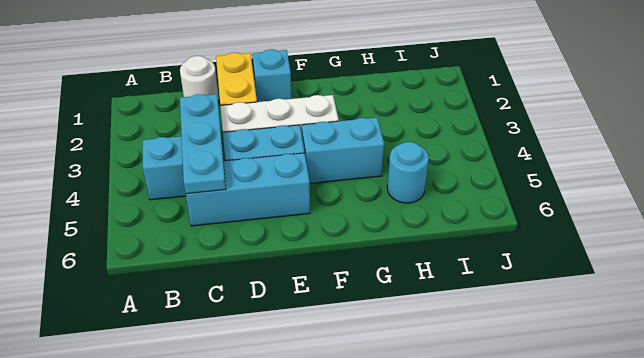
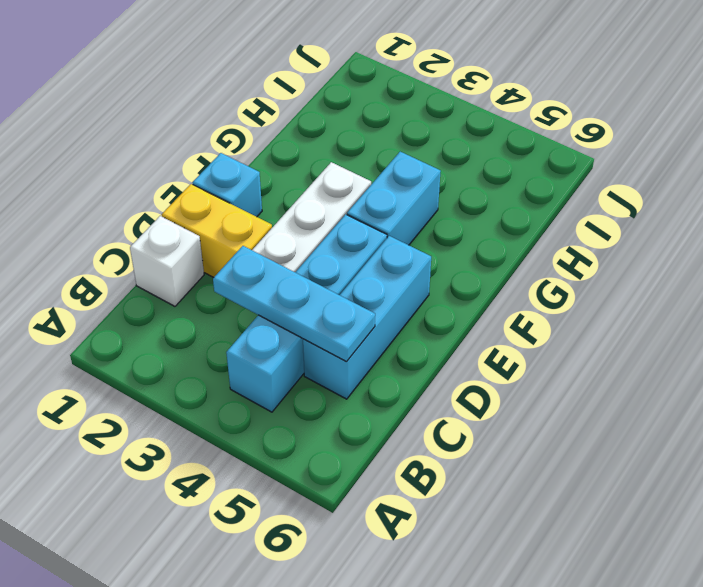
white 1x1 round brick [180,56,219,103] -> white 1x1 brick [130,216,204,306]
cyan 1x1 round brick [387,142,429,203] -> none

